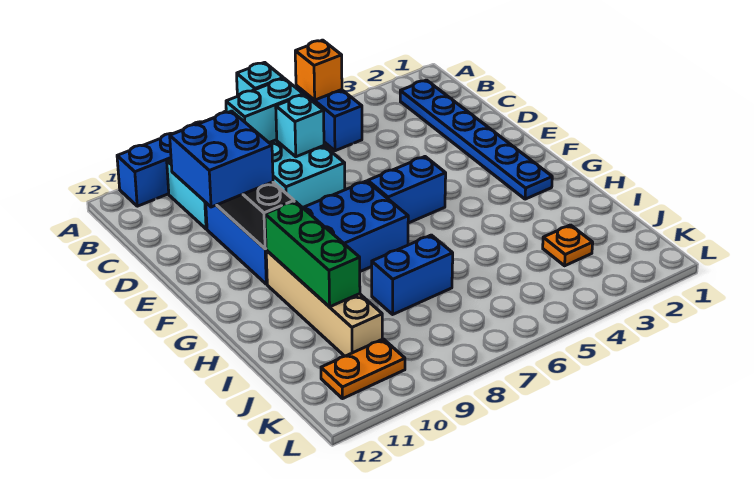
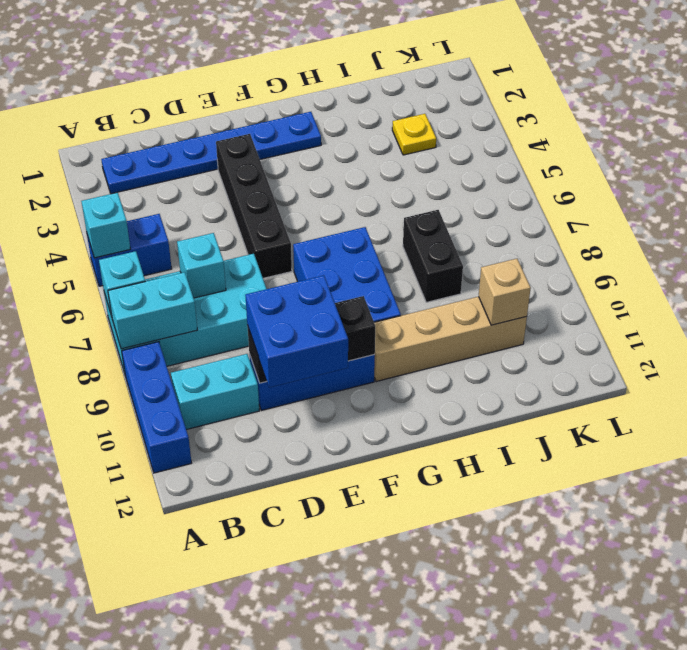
orange 1x1 brick [295,40,342,100] -> cyan 1x1 brick [81,192,130,258]
cyan 1x2 brick [226,78,303,143] -> cyan 1x2 brick turned to [108,272,197,349]
none -> black 1x4 brick [216,134,292,278]
blue 1x2 brick [368,157,446,223] -> none
green 1x3 brick [265,202,360,307] -> none
blue 1x2 brick [372,235,453,314] -> black 1x2 brick [403,210,463,302]
orange 1x1 plate [543,225,593,266] -> yellow 1x1 plate [392,114,436,155]
none -> tan 1x1 brick [479,259,531,325]
orange 1x2 plate [321,339,405,399] -> none

